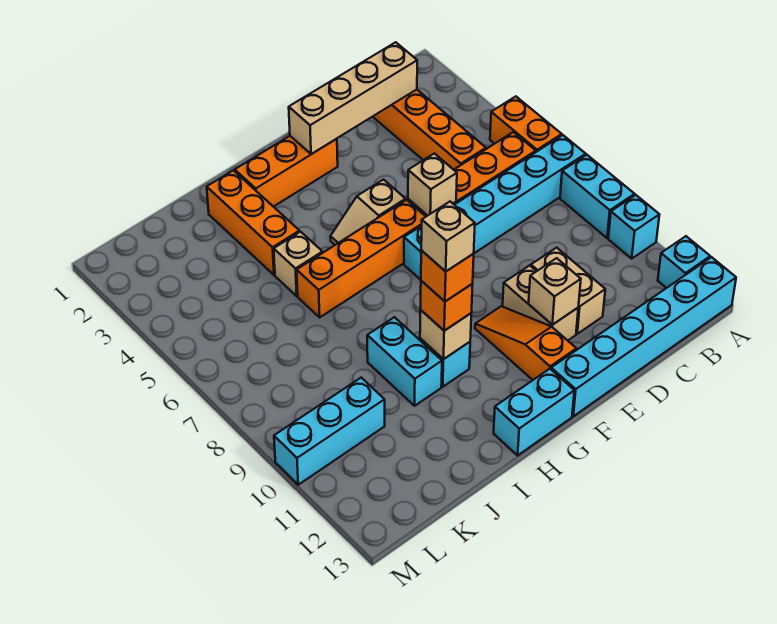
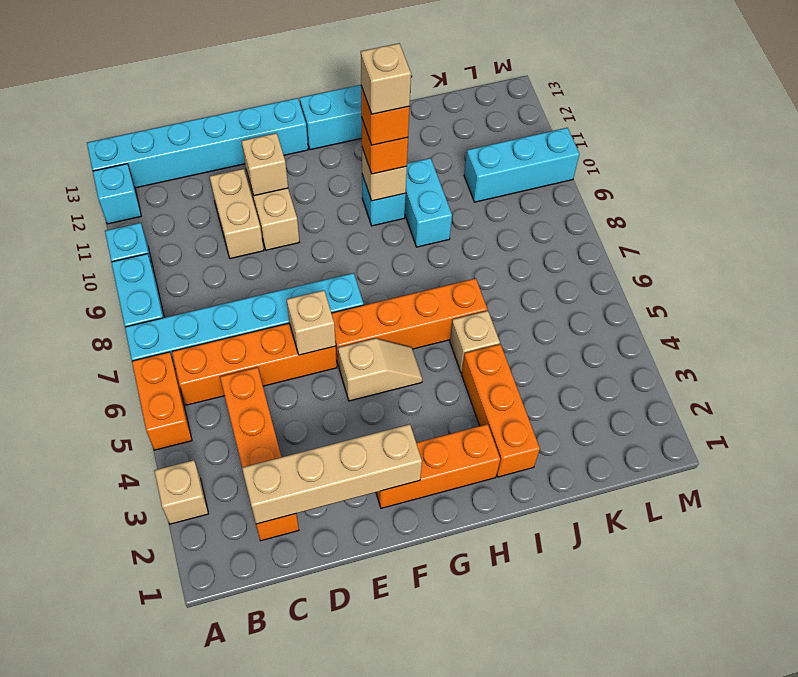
none -> tan 1x1 brick [154,460,208,524]
orange 1x3 slope [475,306,576,380] -> none

